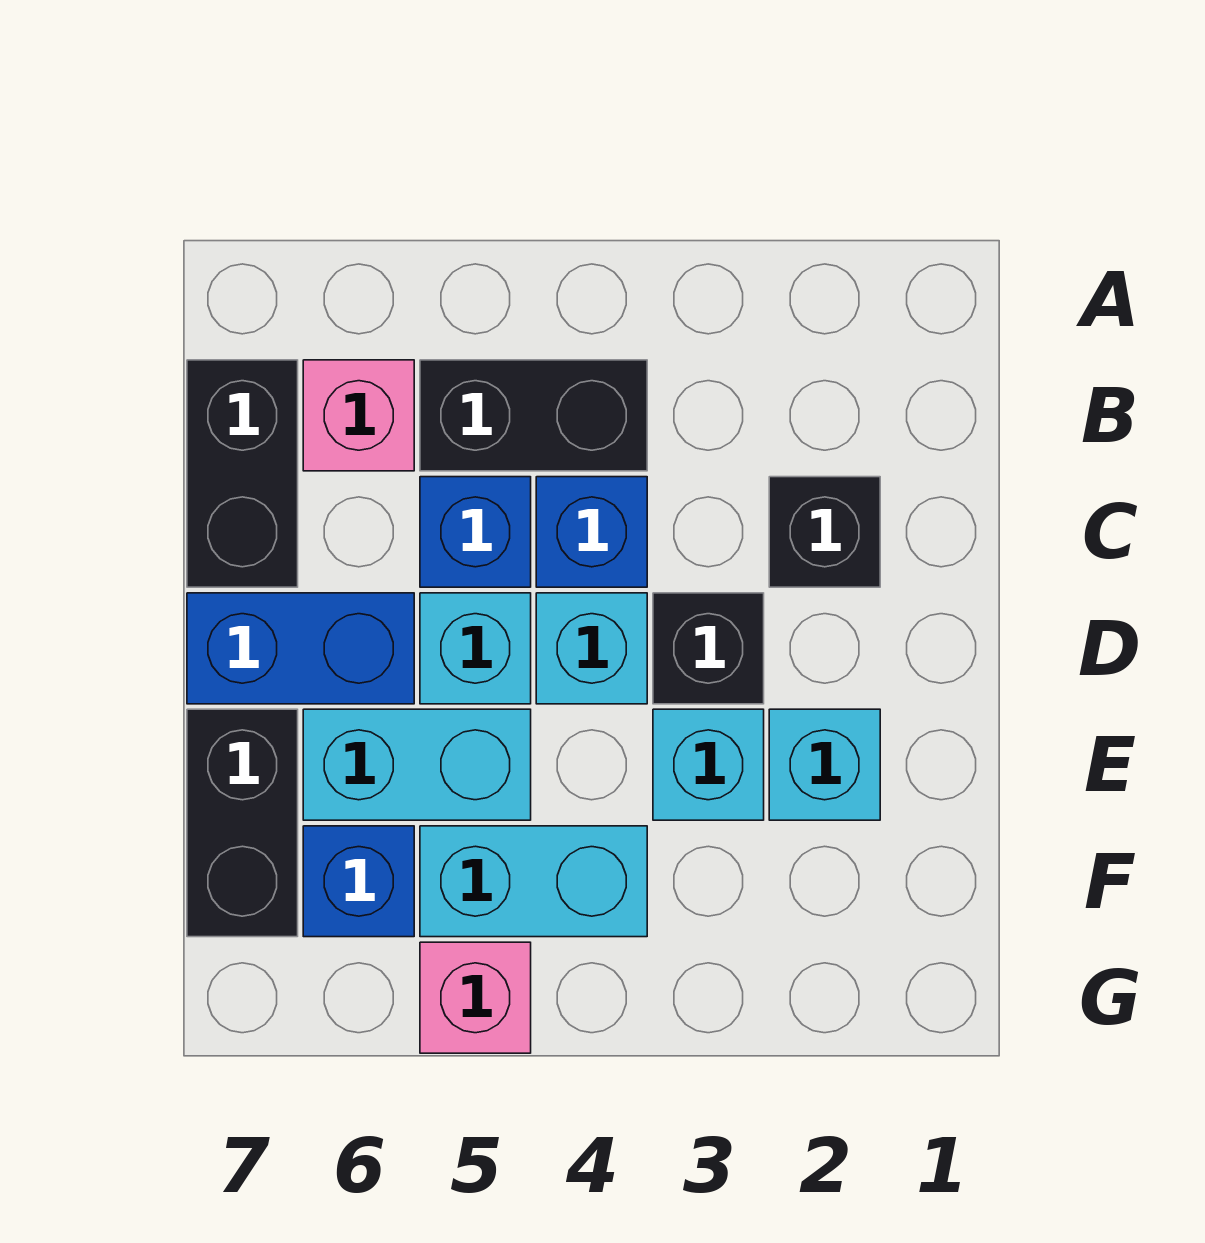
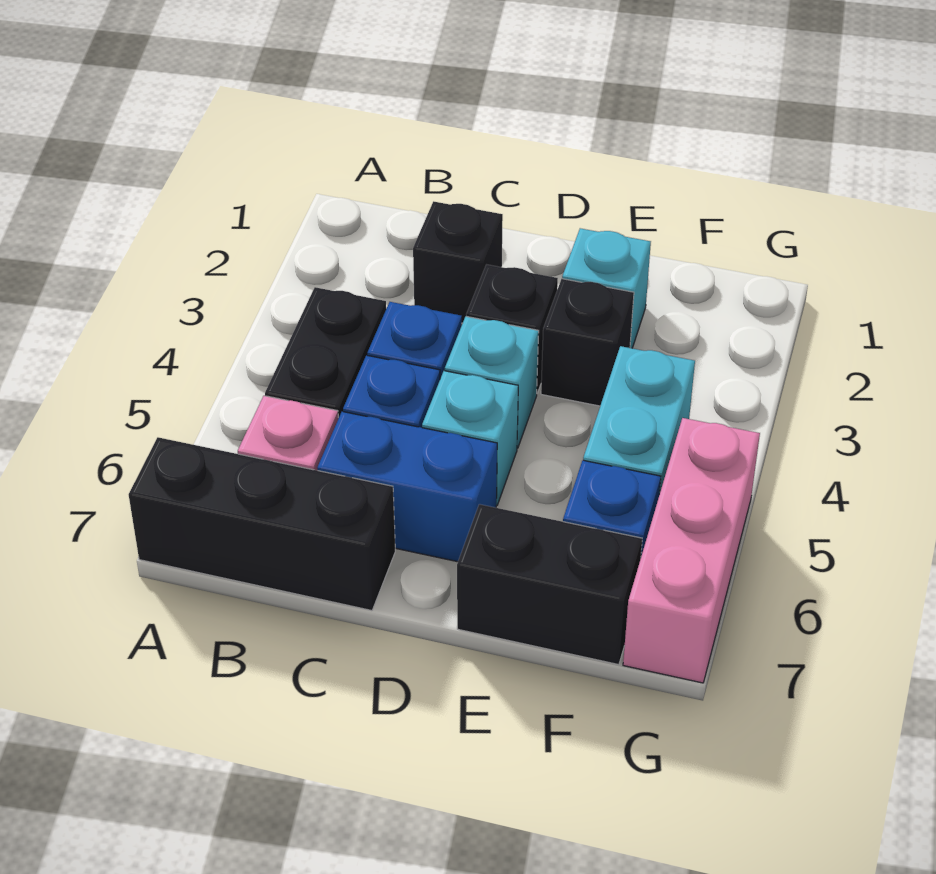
black 1x2 brick [187,360,298,587] -> black 1x3 brick [129,437,395,611]
blue 1x2 brick [187,593,414,704] -> blue 1x2 brick turned to [317,412,497,562]
cyan 1x1 brick [653,709,764,820] -> black 1x1 brick [541,279,634,406]
cyan 1x2 brick [303,709,531,820] -> none
pink 1x1 brick [420,942,531,1053] -> pink 1x3 brick [623,418,760,683]

